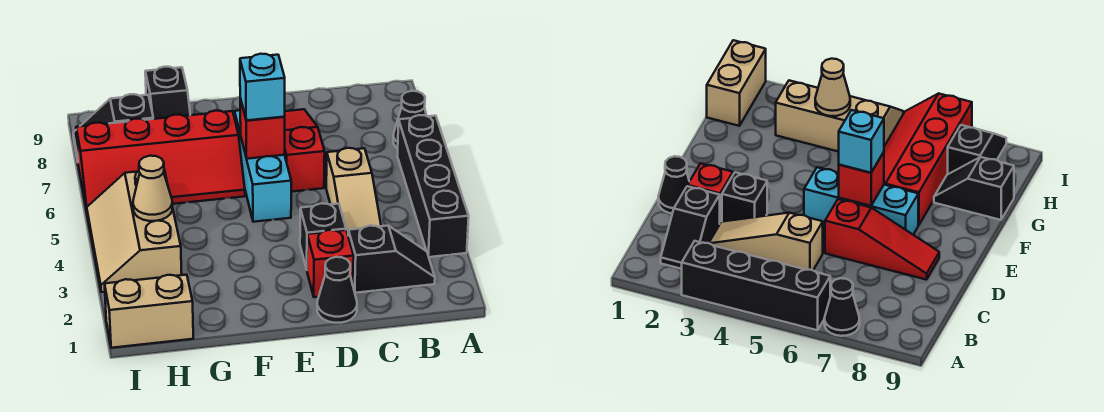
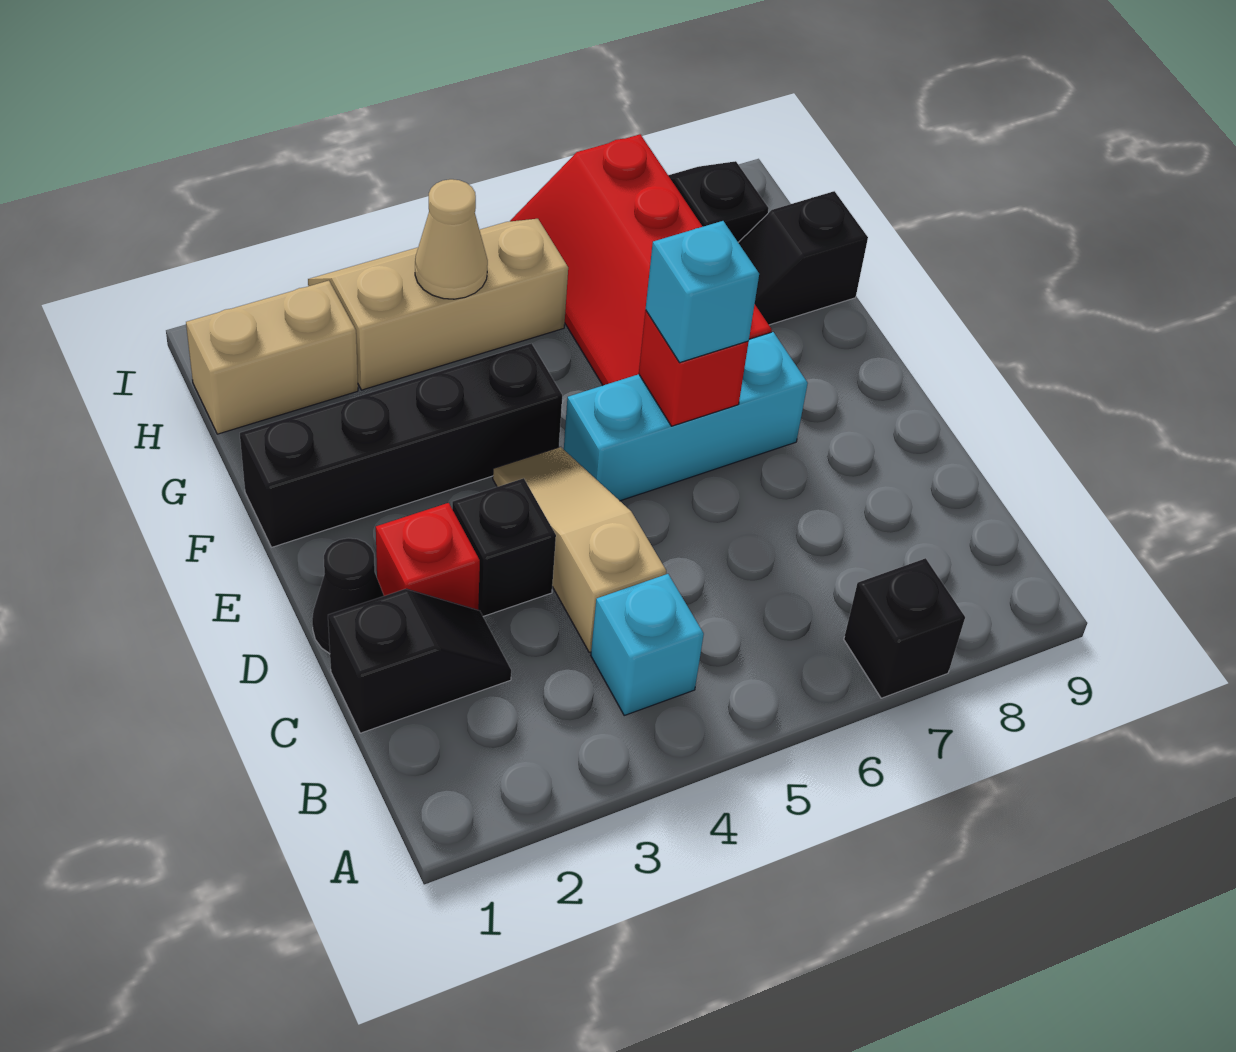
black 1x4 brick [397,115,469,257] -> black 1x4 brick moved to [240,343,562,547]
black 1x1 cone [393,91,426,149] -> black 1x1 brick [844,558,965,698]
black 1x2 slope [348,226,435,293] -> black 1x2 slope turned to [328,589,511,733]
none -> cyan 1x1 brick [591,574,704,715]
tan 1x3 slope [326,148,381,234] -> tan 1x3 slope turned to [493,447,666,653]
red 1x3 slope [285,109,325,192] -> none
tan 1x2 brick [105,275,193,348] -> tan 1x2 brick turned to [186,281,358,434]

